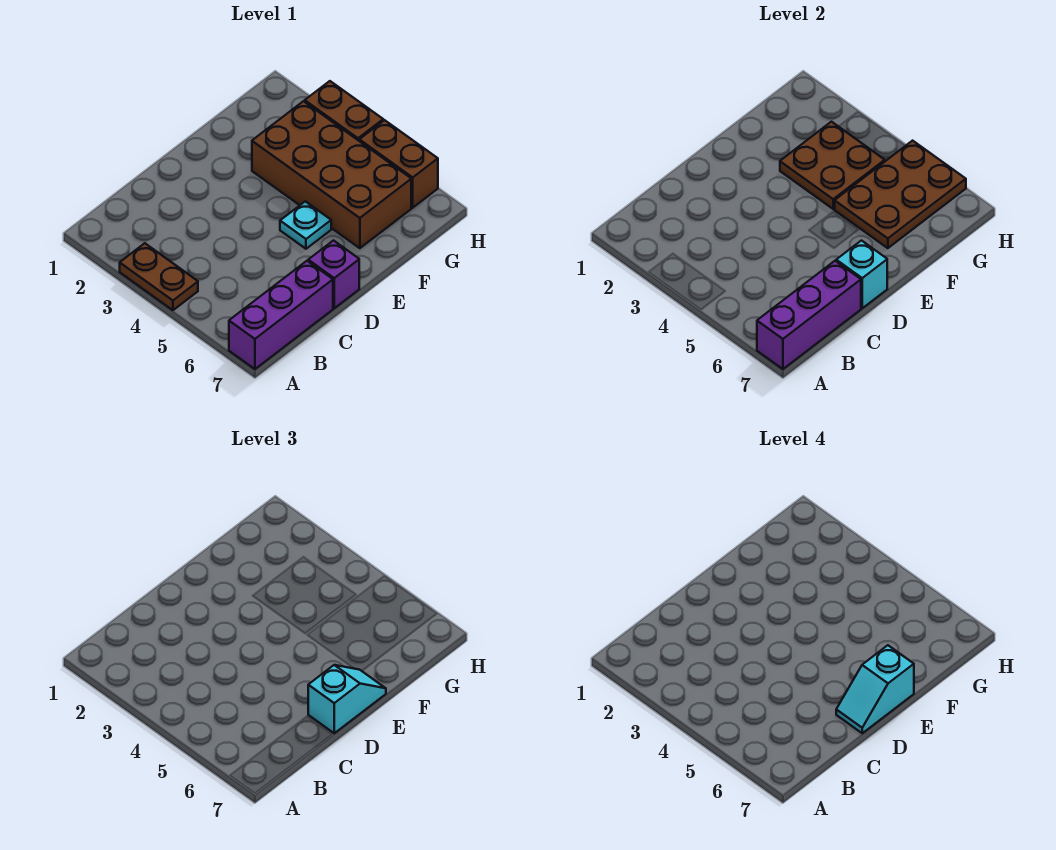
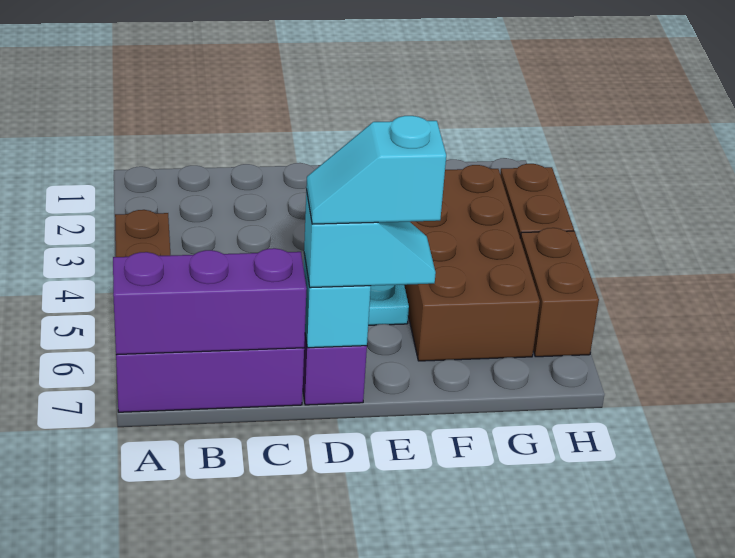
brown 2x2 plate [780,122,885,209] -> none
brown 2x3 plate [834,141,966,248] -> none

